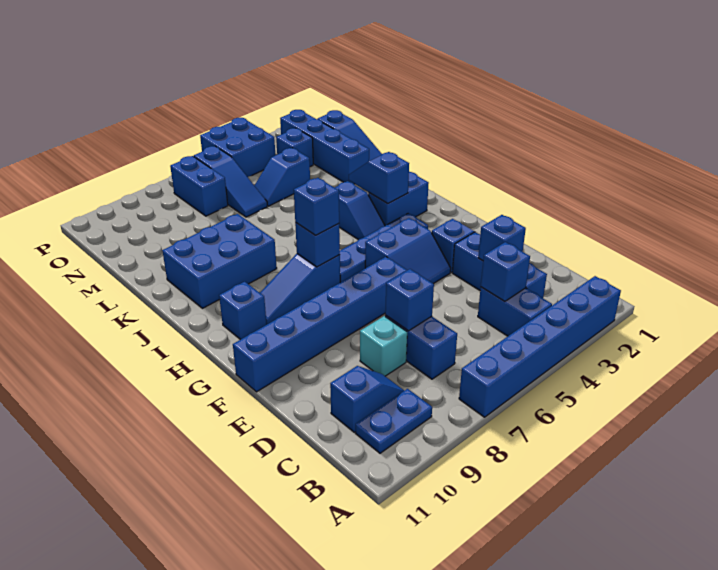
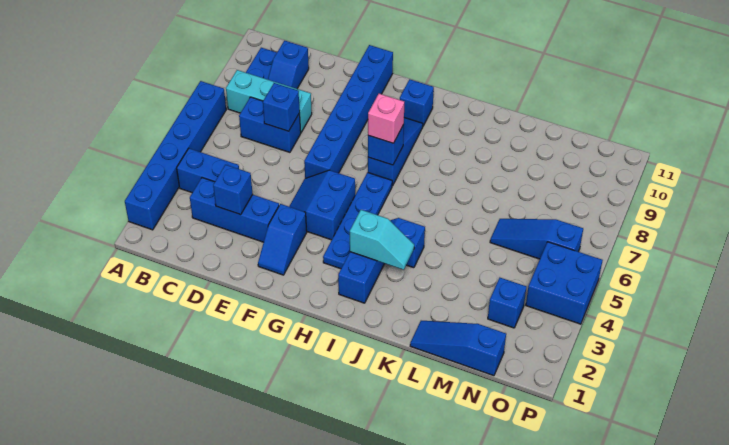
blue 1x1 brick [481,242,530,301] -> none
cyan 1x1 brick [360,316,407,376] -> cyan 1x3 brick [226,70,312,132]
blue 1x1 brick [294,178,339,235] -> pink 1x1 brick [368,94,404,143]
blue 1x2 slope [349,152,409,204] -> cyan 1x2 slope [350,210,414,270]
blue 2x3 brick [162,214,277,308] -> none
blue 1x4 brick [280,110,369,184] -> none
blue 1x2 slope [254,148,310,206] -> none
blue 1x2 brick [170,156,228,216] -> none

